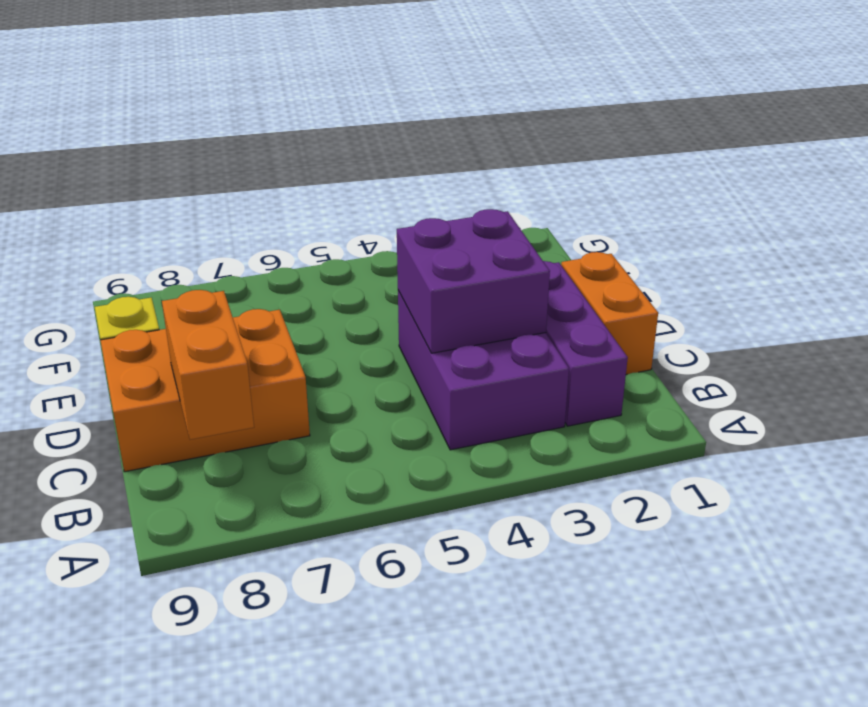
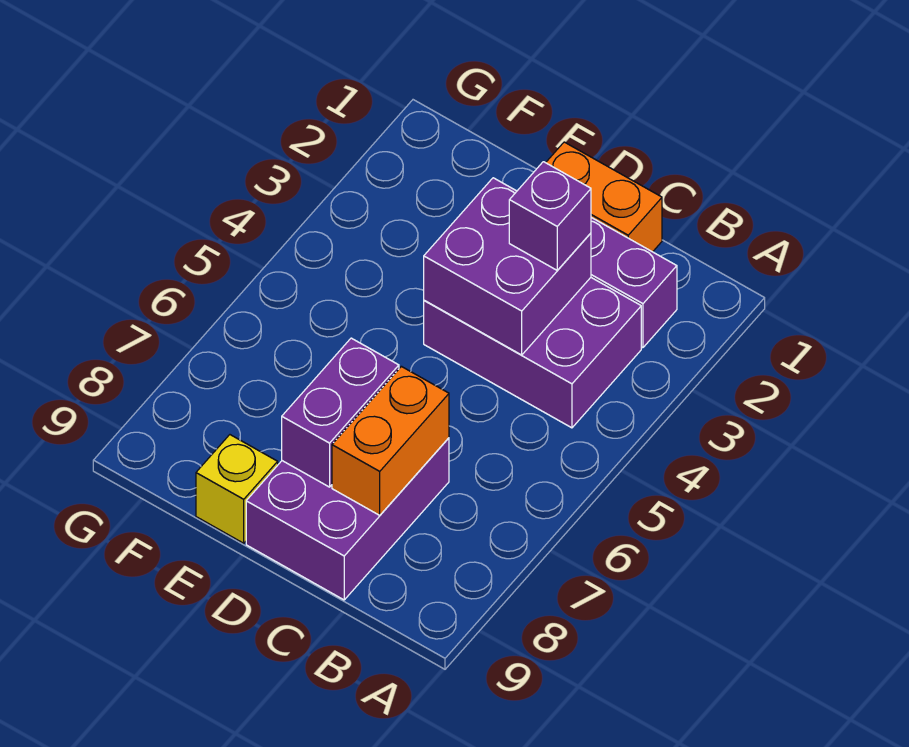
orange 1x2 brick [162,290,254,440] -> orange 1x2 brick turned to [332,366,449,515]
none -> purple 1x1 brick [509,162,591,270]
orange 2x3 brick [100,309,310,472] -> purple 2x3 brick [246,438,449,600]
none -> purple 1x2 brick [282,338,399,487]

